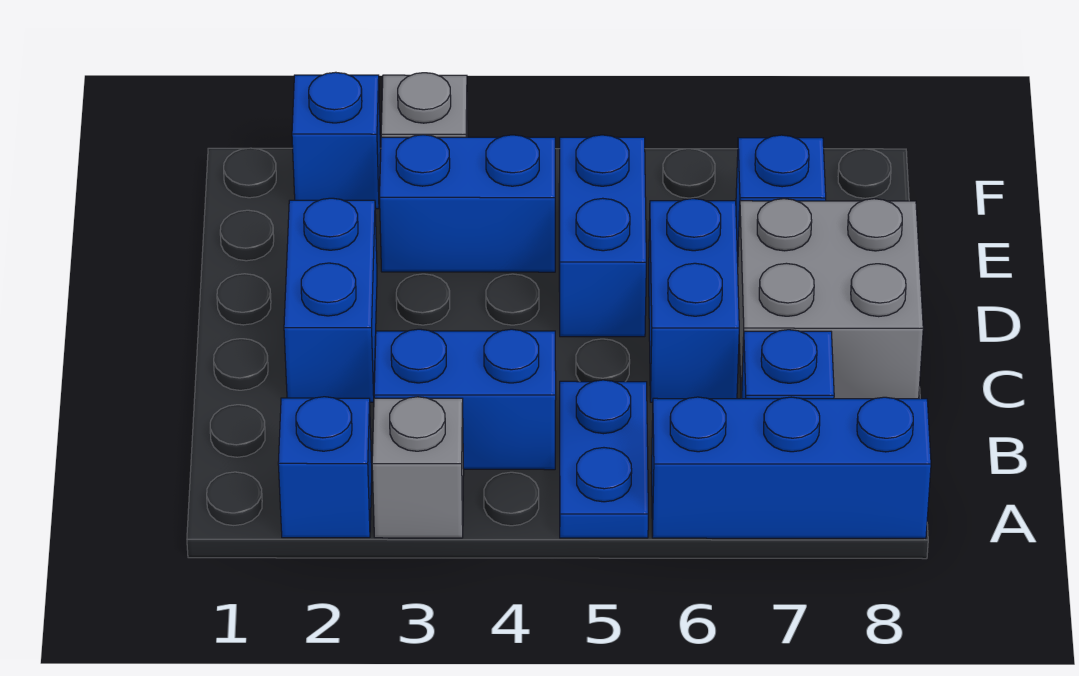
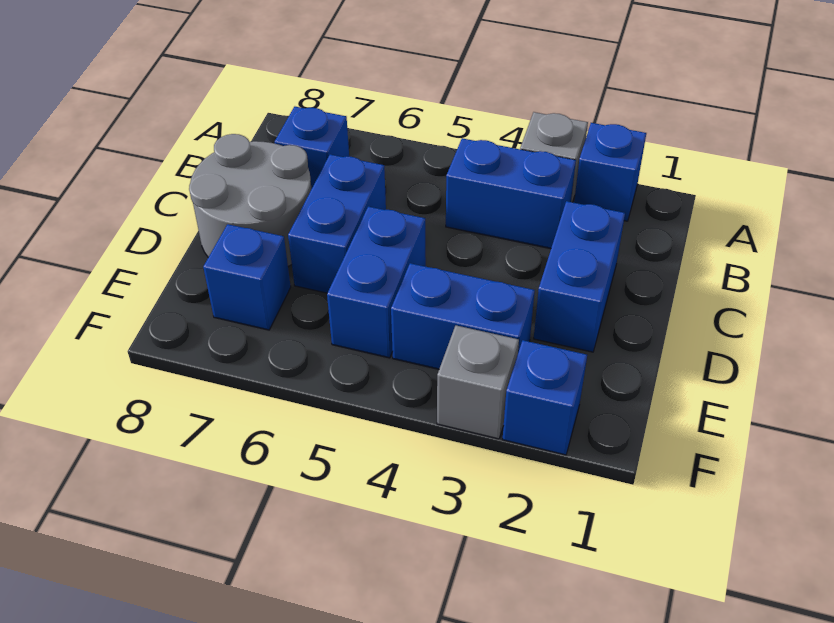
blue 1x2 plate [560,380,648,538] -> none
blue 1x3 brick [651,397,931,538] -> none
grey 2x2 brick [738,199,923,399] -> grey 2x2 round brick [189,134,311,266]

